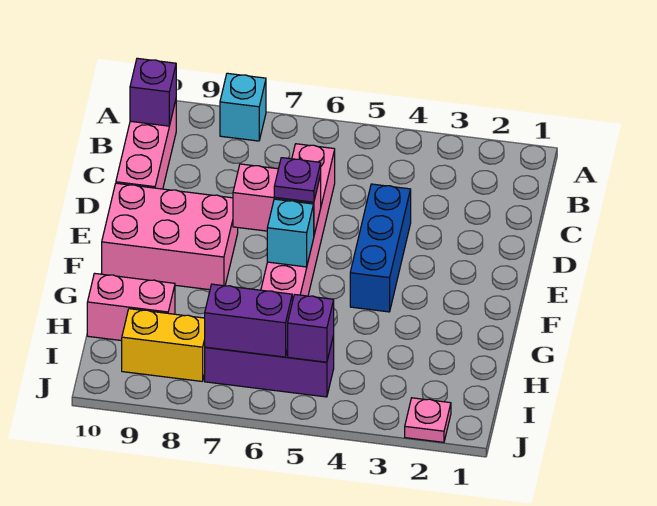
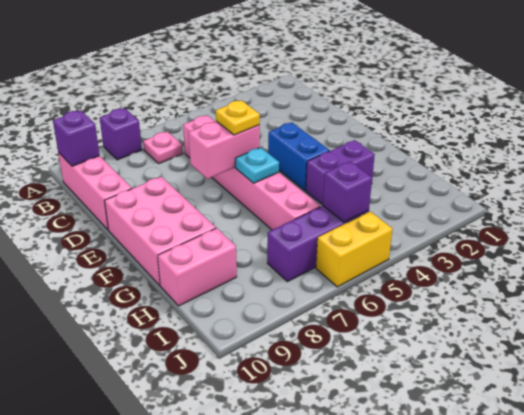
cyan 1x1 brick [220,73,266,141] -> purple 1x1 brick [100,108,142,160]
blue 1x3 brick [350,184,411,312] -> blue 1x2 brick [268,122,330,191]
purple 1x1 plate [274,158,321,202] -> yellow 1x1 plate [216,100,260,135]
pink 2x3 brick [102,183,238,290] -> pink 2x3 brick turned to [104,177,216,285]
cyan 1x1 brick [267,199,314,267] -> cyan 1x1 plate [235,147,279,183]
purple 1x2 brick [205,284,292,357] -> purple 1x2 brick moved to [306,140,375,205]
yellow 1x2 brick [122,309,205,381] -> yellow 1x2 brick moved to [316,211,392,287]
pink 1x1 plate [405,398,451,442] -> pink 1x1 plate moved to [143,132,183,163]

